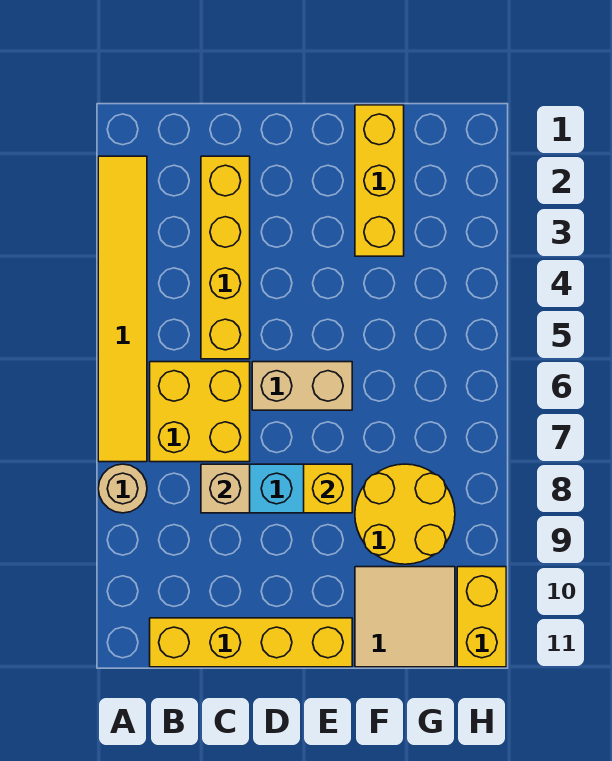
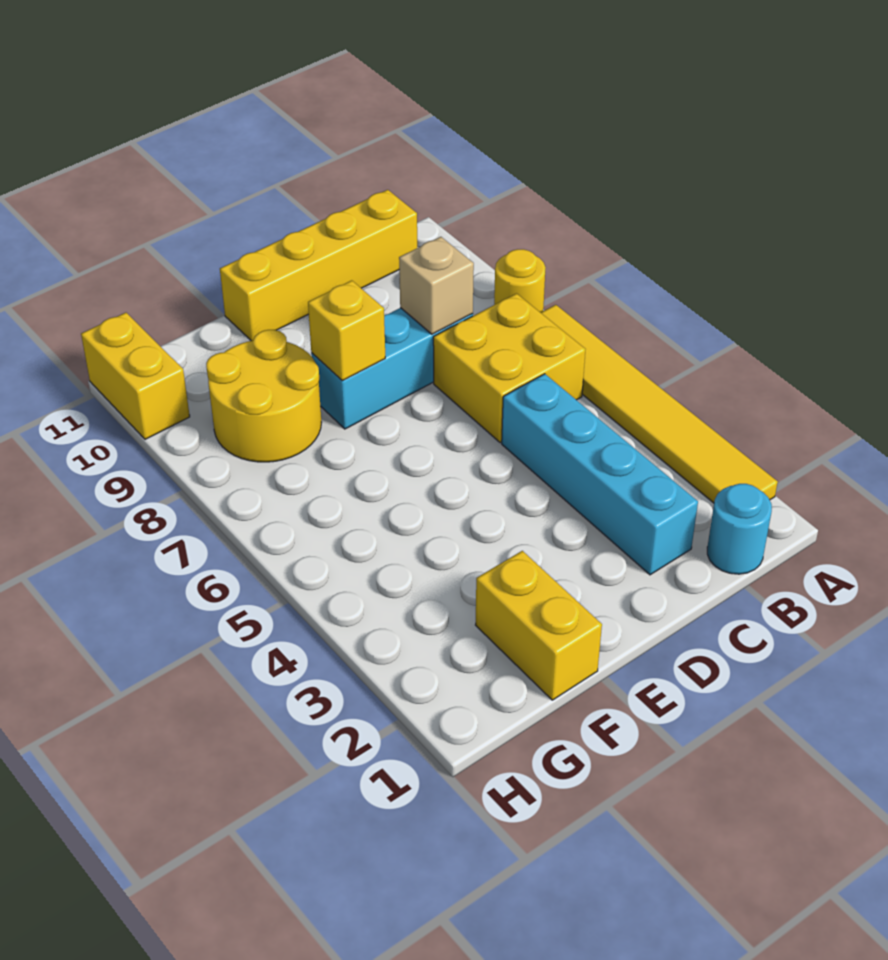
tan 1x1 round brick [98,464,147,513] -> yellow 1x1 round brick [494,249,546,313]
none -> cyan 1x1 round brick [707,484,772,574]
yellow 1x4 brick [201,156,250,359] -> cyan 1x4 brick [502,374,698,575]
tan 1x2 brick [252,362,352,410] -> none
yellow 1x3 brick [355,105,404,256] -> yellow 1x2 brick [476,551,602,700]
tan 2x2 tile [355,567,455,667] -> none

